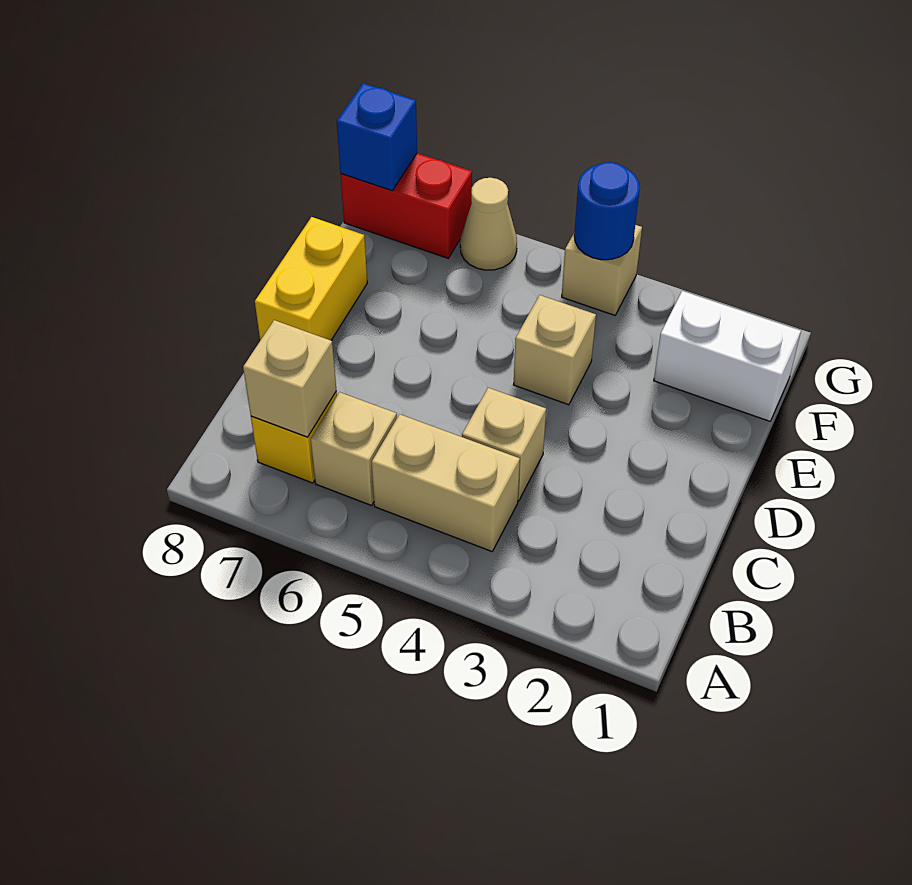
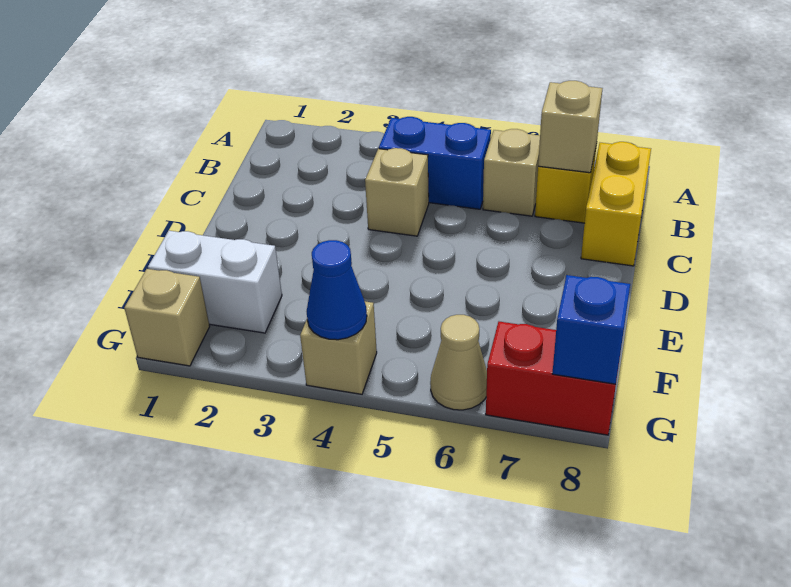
tan 1x2 brick [372,414,520,551] -> blue 1x2 brick [379,117,491,209]
yellow 1x2 brick [255,217,367,340] -> yellow 1x2 brick moved to [581,142,651,266]
tan 1x1 brick [514,295,596,405] -> tan 1x1 brick moved to [124,269,210,366]
blue 1x1 round brick [574,162,640,260] -> blue 1x1 cone [307,240,367,340]

